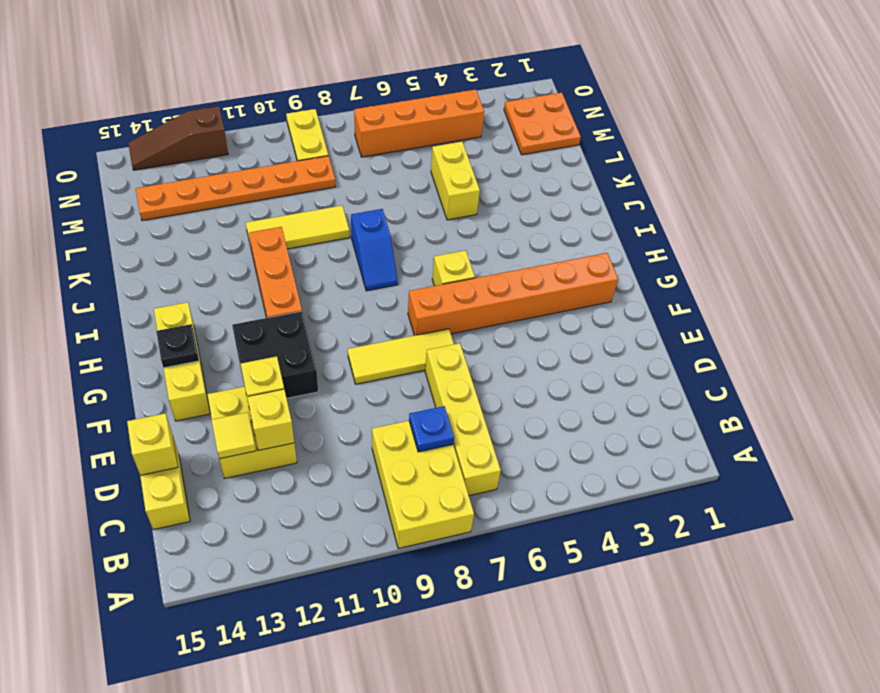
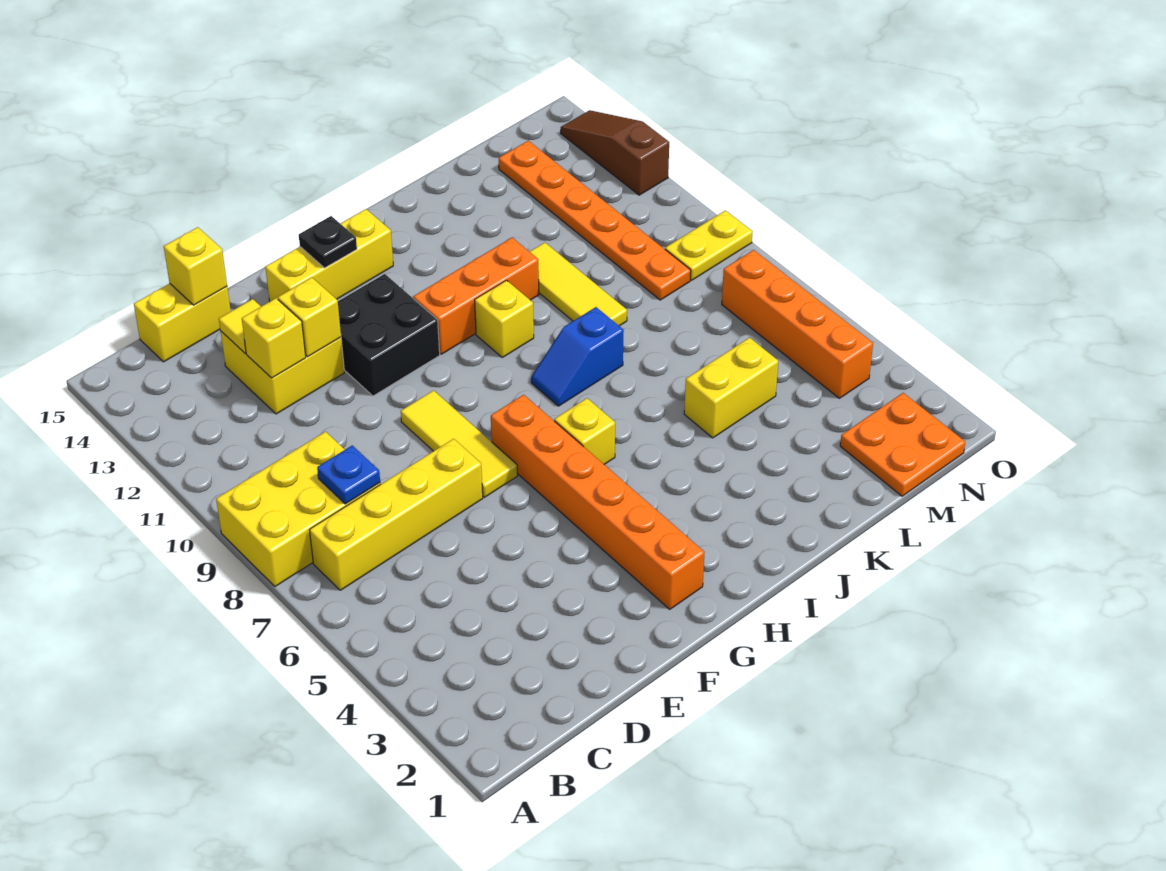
none -> yellow 1x1 brick [475,280,534,357]

